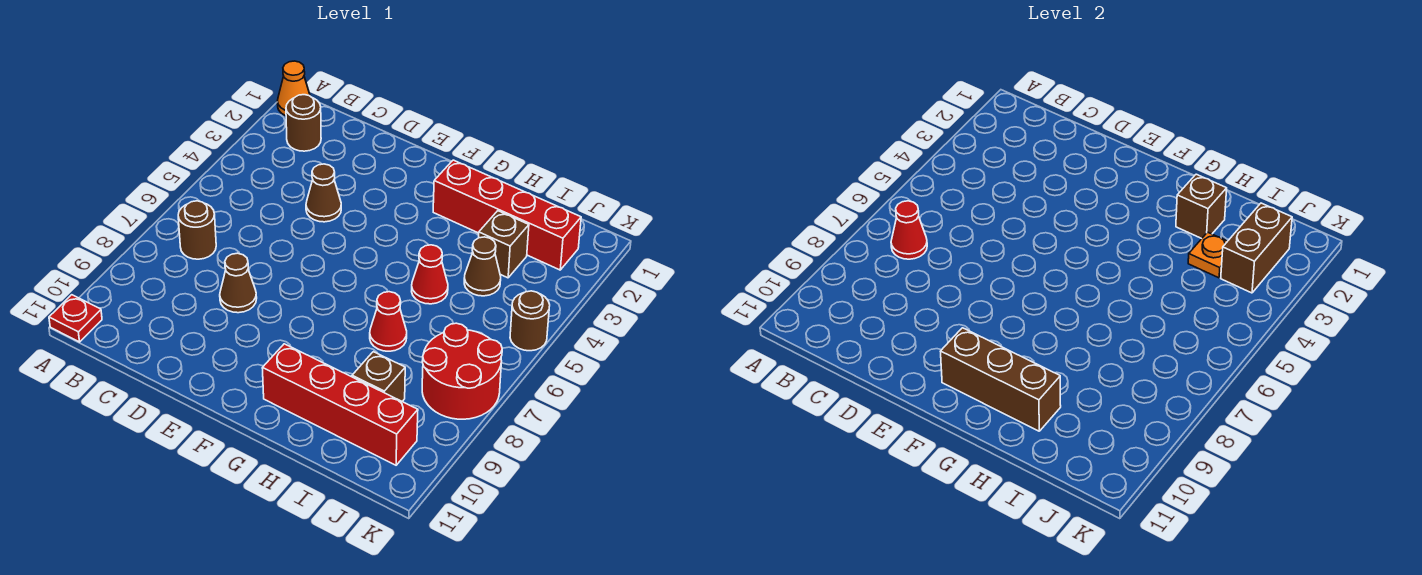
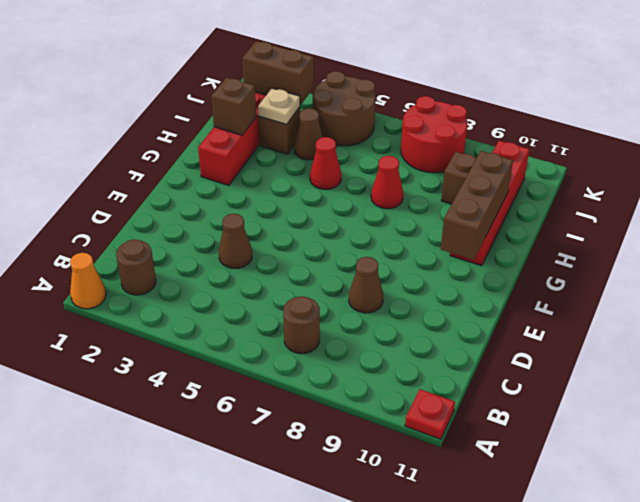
red 1x1 cone [891,201,927,259] -> none
orange 1x1 plate [1188,232,1227,278] -> tan 1x1 plate [258,88,300,124]
brown 1x1 round brick [510,291,550,351] -> brown 2x2 round brick [313,71,376,146]

